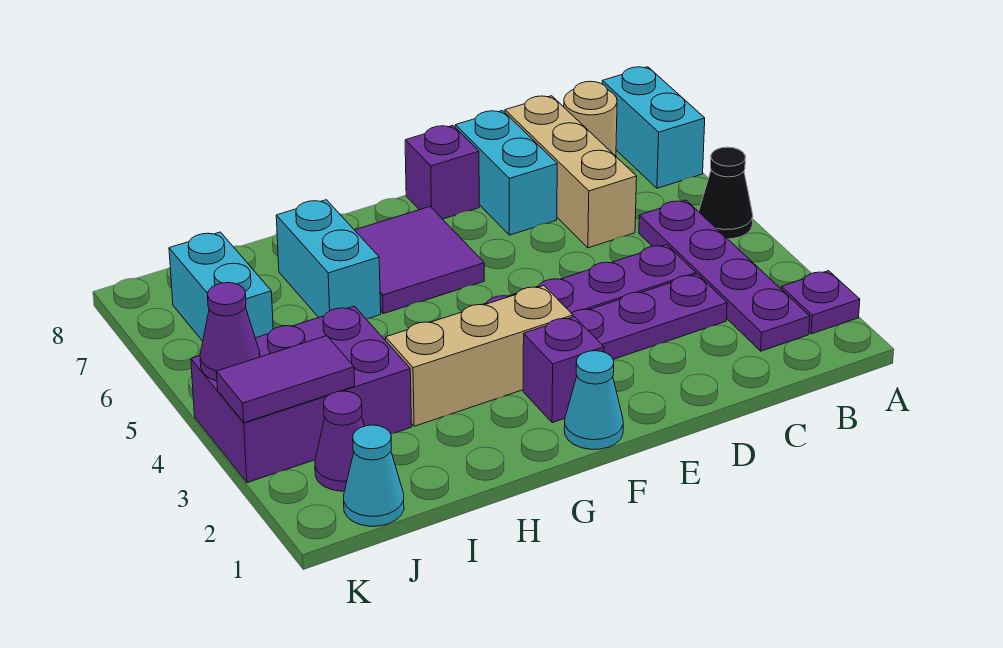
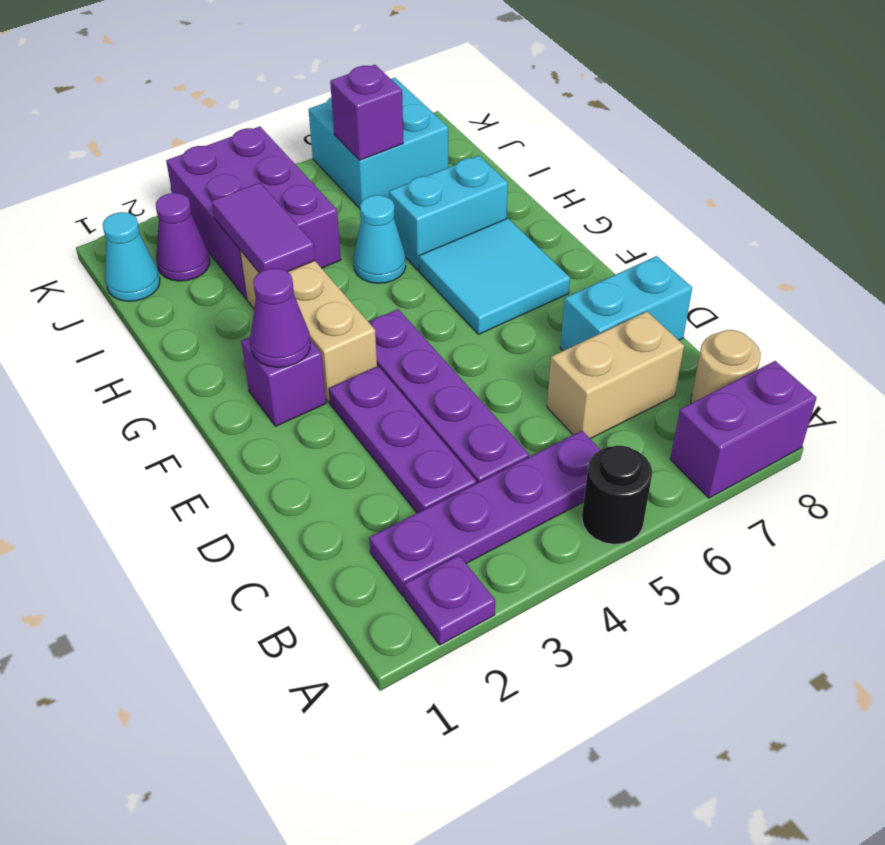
black 1x1 cone [699,147,753,239] -> black 1x1 round brick [582,446,652,544]
cyan 1x2 brick [602,67,705,188] -> purple 1x2 brick [670,361,817,498]
tan 1x3 brick [505,96,637,248] -> tan 1x2 brick [547,311,684,439]
purple 1x1 brick [405,126,479,219] -> purple 1x1 brick moved to [330,65,403,160]
cyan 1x1 cone [564,351,623,449] -> cyan 1x1 cone moved to [354,195,406,283]
purple 2x2 tile [355,207,484,314] -> cyan 2x2 tile [419,218,570,334]
purple 1x2 tile [217,336,355,423] -> purple 1x2 tile moved to [211,183,315,273]
cyan 1x2 brick [169,232,273,341] -> cyan 2x2 brick [309,78,448,208]
purple 1x1 cone [200,283,260,381] -> purple 1x1 cone moved to [250,268,310,367]

